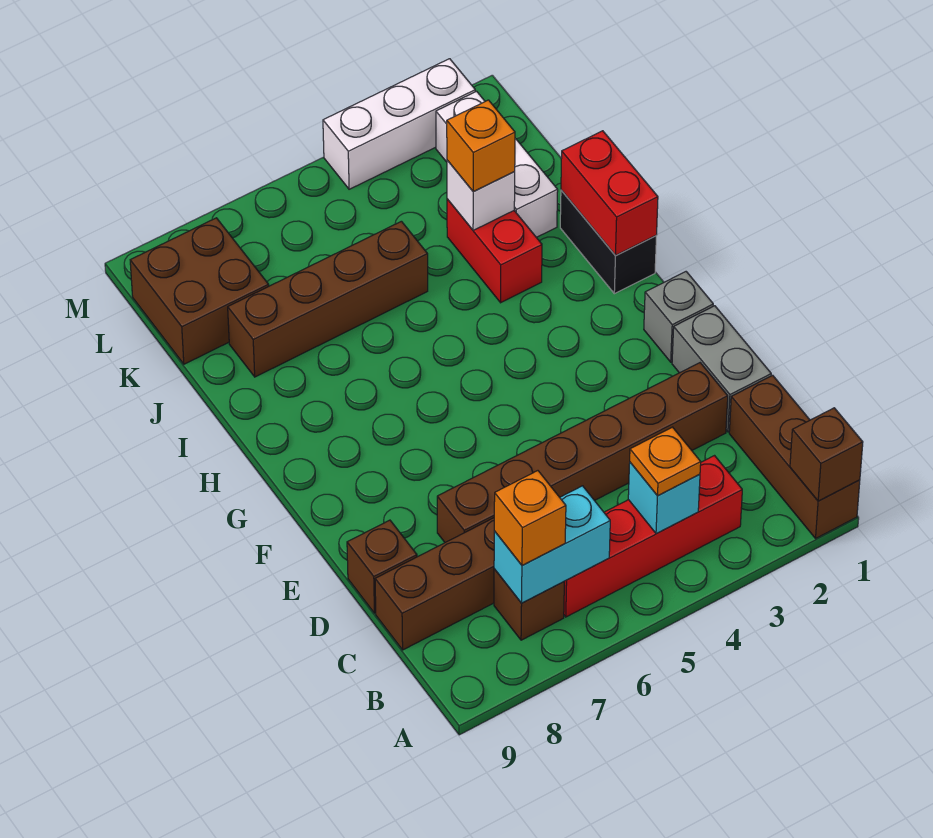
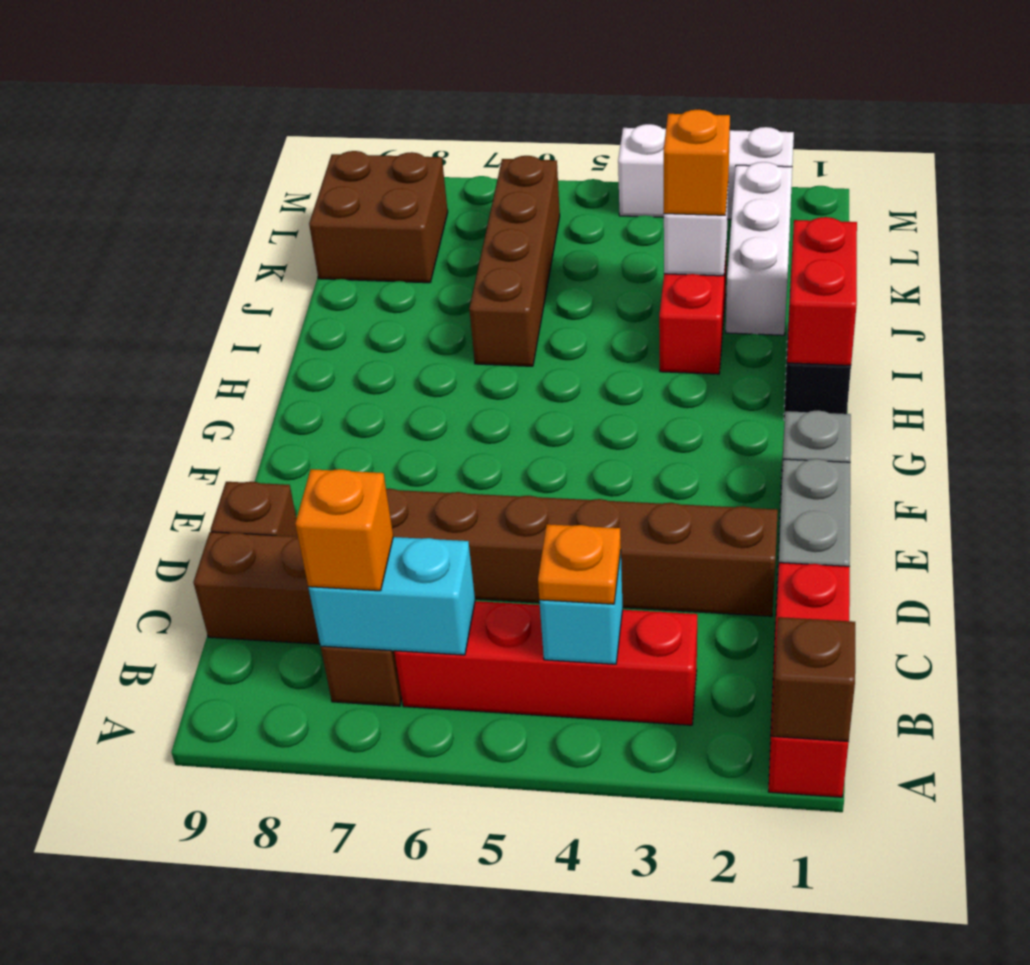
brown 1x3 brick [729,375,860,538] -> red 1x3 brick [768,563,850,797]
brown 1x4 brick [228,221,428,377] -> brown 1x4 brick turned to [469,156,560,366]

